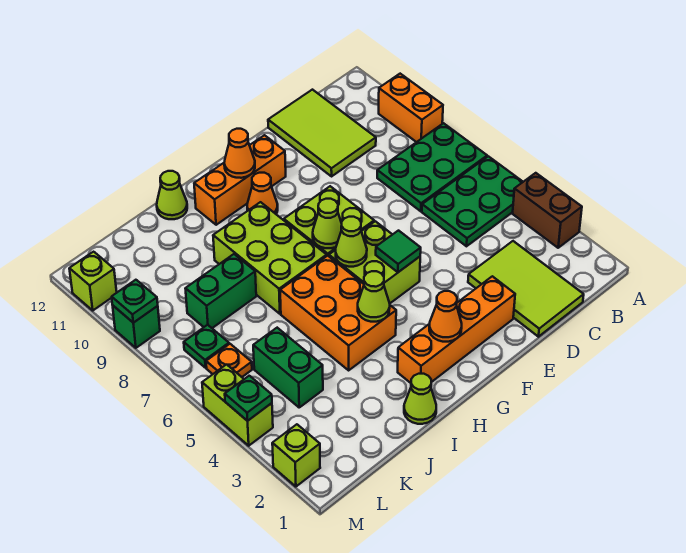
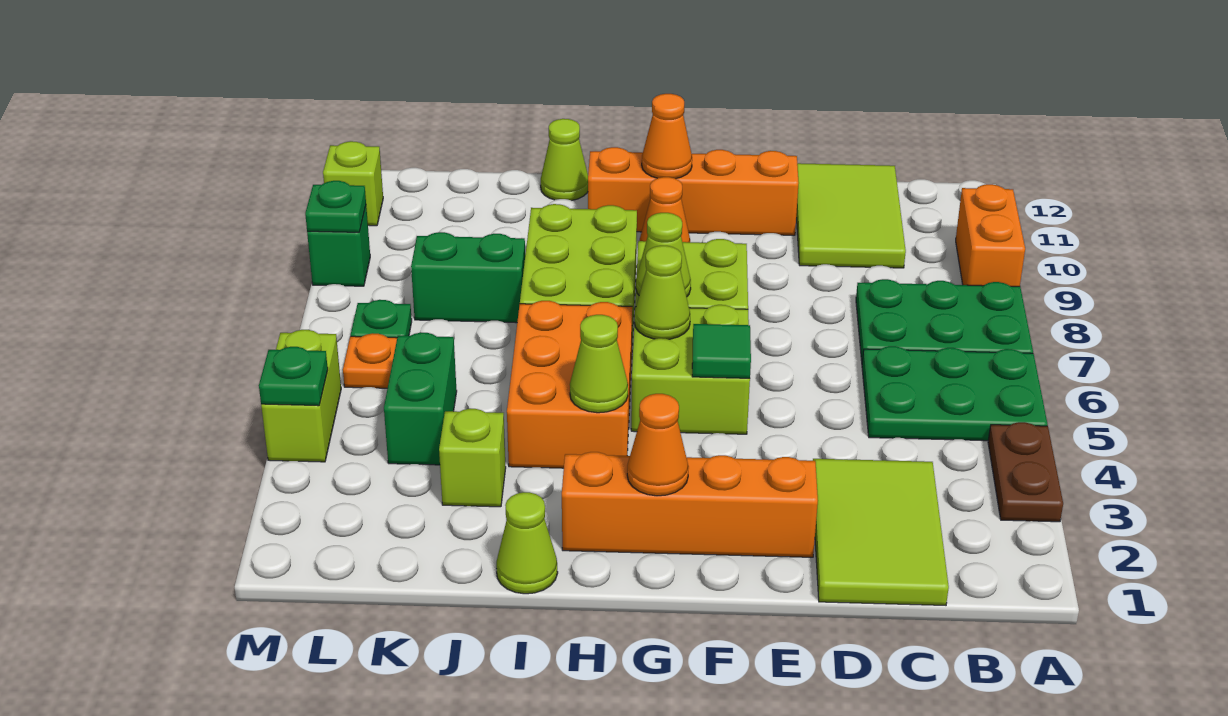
brown 1x2 brick [513,173,582,248] -> brown 1x2 plate [988,422,1063,522]
orange 1x3 brick [194,135,286,225] -> orange 1x4 brick [588,147,799,235]
lime 1x1 brick [272,424,320,487] -> lime 1x1 brick moved to [439,409,506,507]

